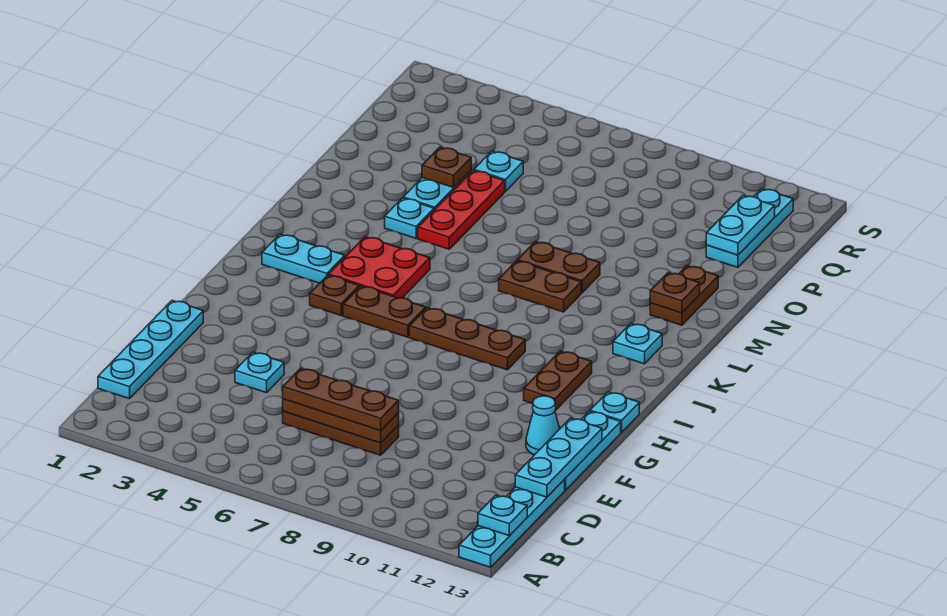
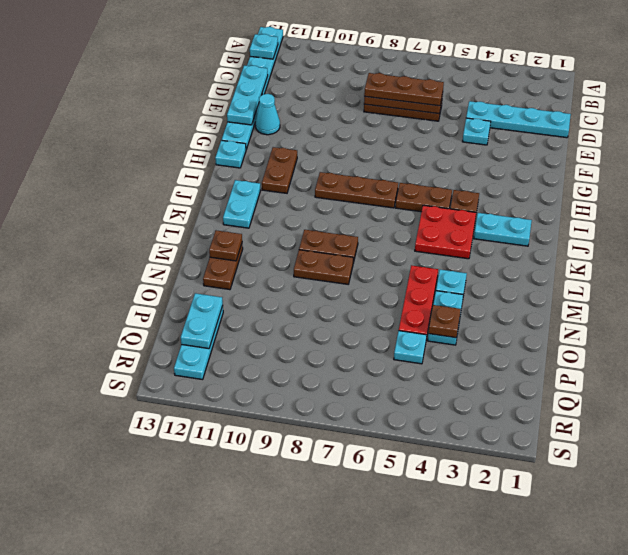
cyan 1x4 plate [98,301,203,399] -> cyan 1x4 plate turned to [466,101,571,138]
cyan 1x1 plate [613,324,662,364] -> cyan 1x2 plate [223,180,260,228]

